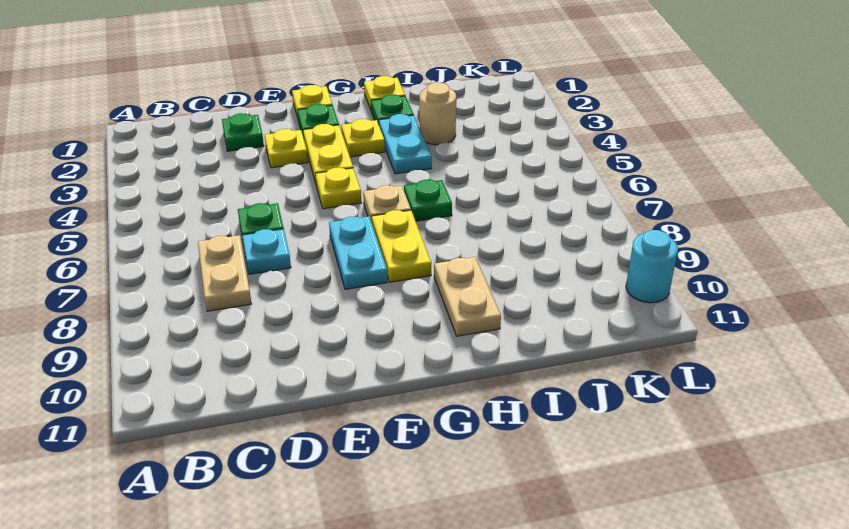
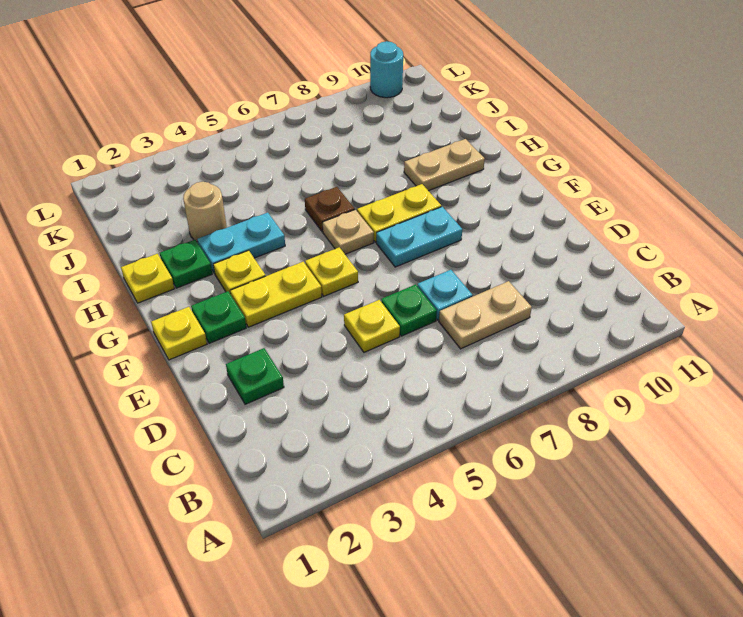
yellow 1x1 plate [265,129,308,168] -> yellow 1x1 plate moved to [344,300,400,352]
green 1x1 plate [404,180,452,221] -> brown 1x1 plate [305,187,355,232]

